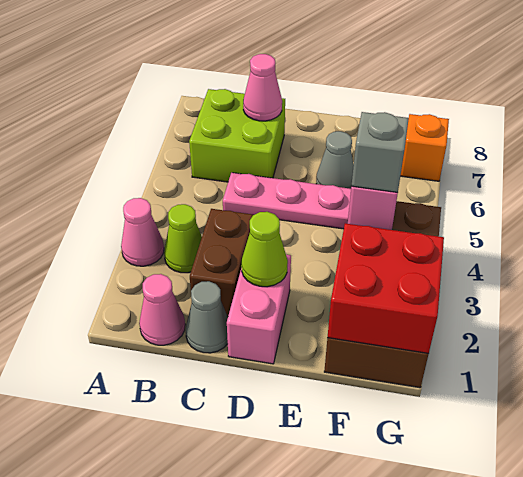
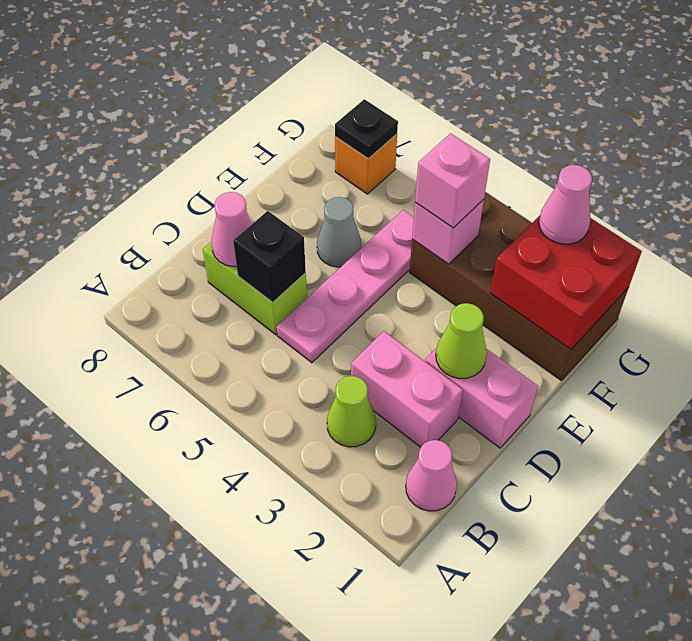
pink 1x1 cone [121,198,164,266] -> pink 1x1 cone moved to [539,165,592,244]
lime 2x2 brick [189,89,285,182] -> lime 1x2 brick [203,242,307,335]
grey 1x1 cone [186,281,228,353] -> none
brown 1x2 brick [190,209,253,317] -> pink 1x2 brick [351,331,463,447]
none -> black 1x1 brick [233,211,306,302]
grey 1x1 brick [352,112,409,192] -> pink 1x1 brick [415,133,490,228]
none -> black 1x1 plate [335,99,398,159]

